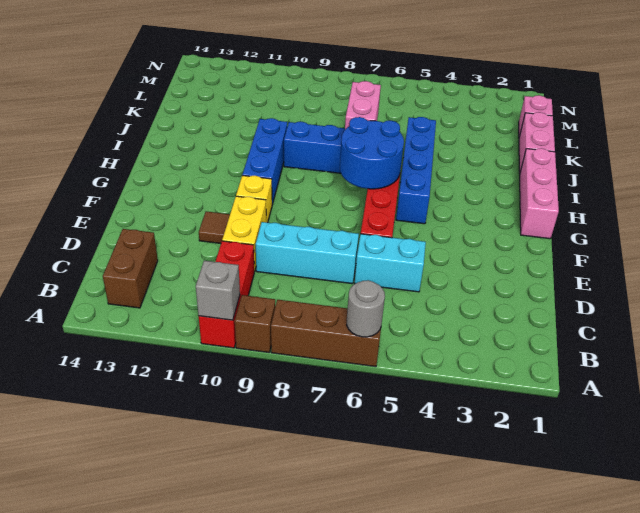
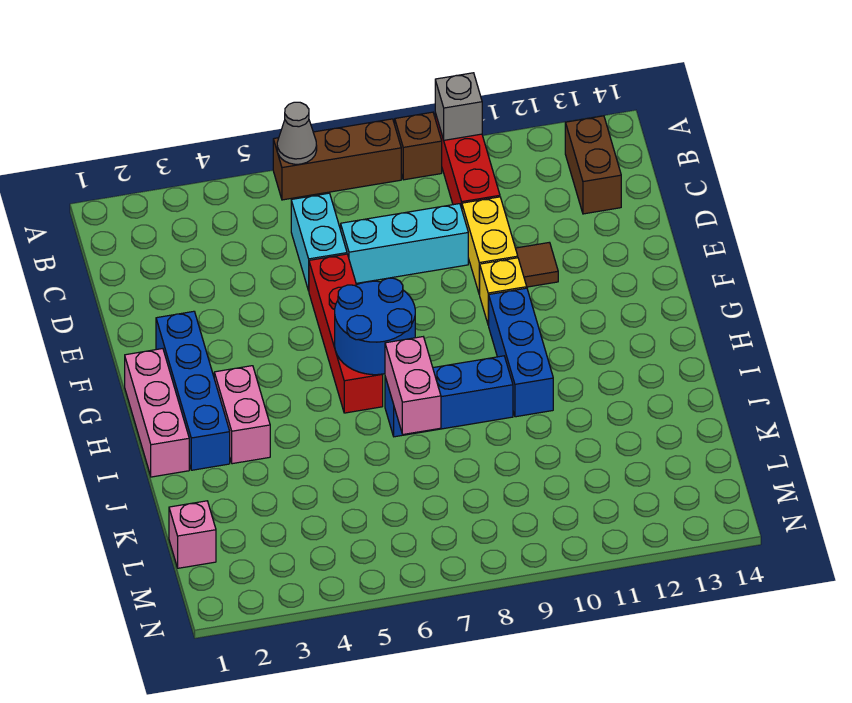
grey 1x1 round brick [347,280,385,337] -> grey 1x1 cone [277,102,317,164]
cyan 1x2 brick [355,234,426,292] -> cyan 1x2 brick turned to [291,193,347,291]
blue 1x4 brick [396,117,436,224] -> blue 1x4 brick moved to [156,311,230,470]
pink 1x2 brick [519,112,555,174] -> pink 1x2 brick moved to [214,366,270,464]

